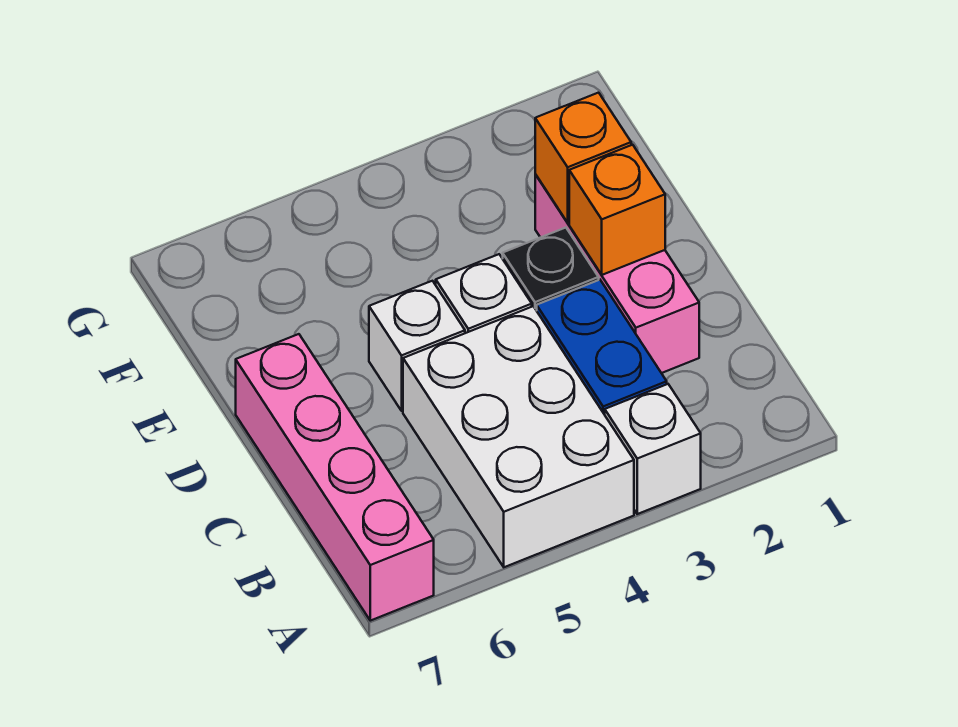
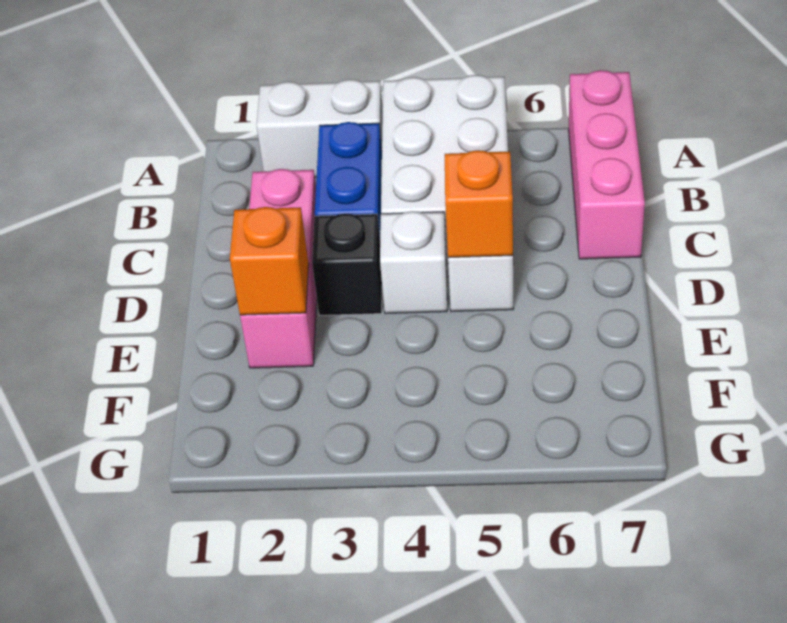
white 1x1 brick [605,384,701,514] -> white 1x2 brick [257,79,383,177]
pink 1x4 brick [236,334,434,621] -> pink 1x3 brick [569,70,645,259]
orange 1x1 brick [569,145,665,275] -> orange 1x1 brick moved to [445,150,513,258]

